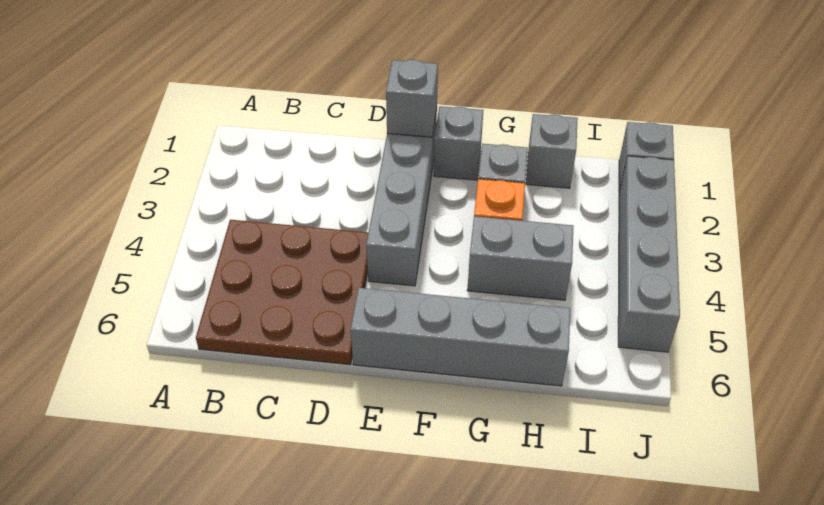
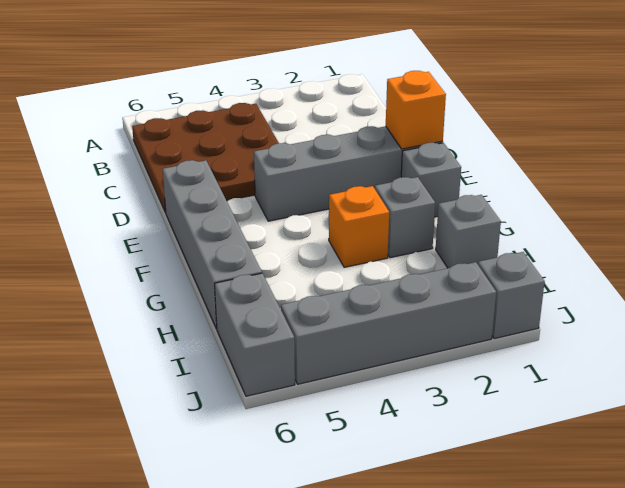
grey 1x1 brick [386,60,438,137] -> orange 1x1 brick [386,71,446,149]
grey 1x2 brick [467,216,574,300] -> grey 1x2 brick moved to [215,273,295,396]

